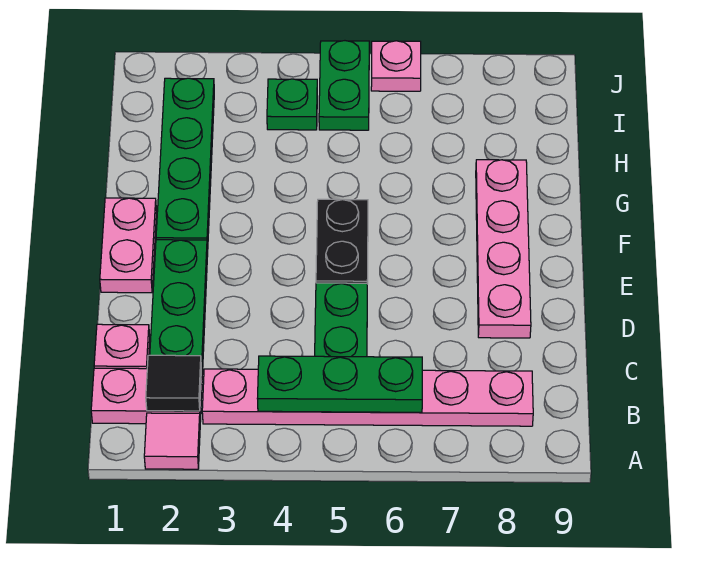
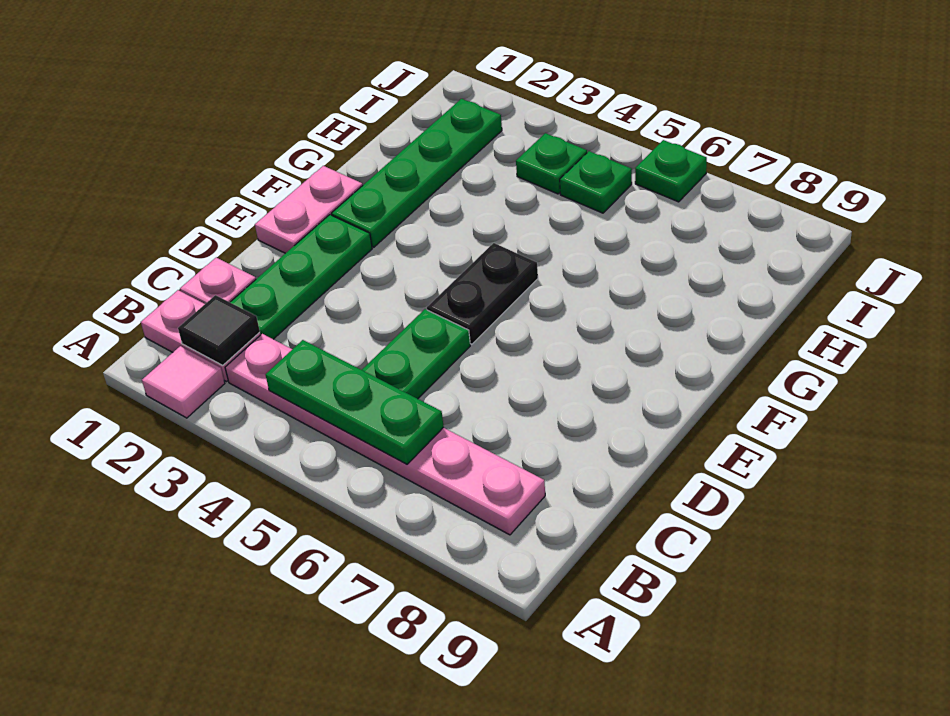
pink 1x4 plate [476,160,531,338] -> none
green 1x2 plate [319,41,369,130] -> green 1x1 plate [560,151,632,213]
pink 1x1 plate [371,41,421,91] -> green 1x1 plate [635,140,707,202]

